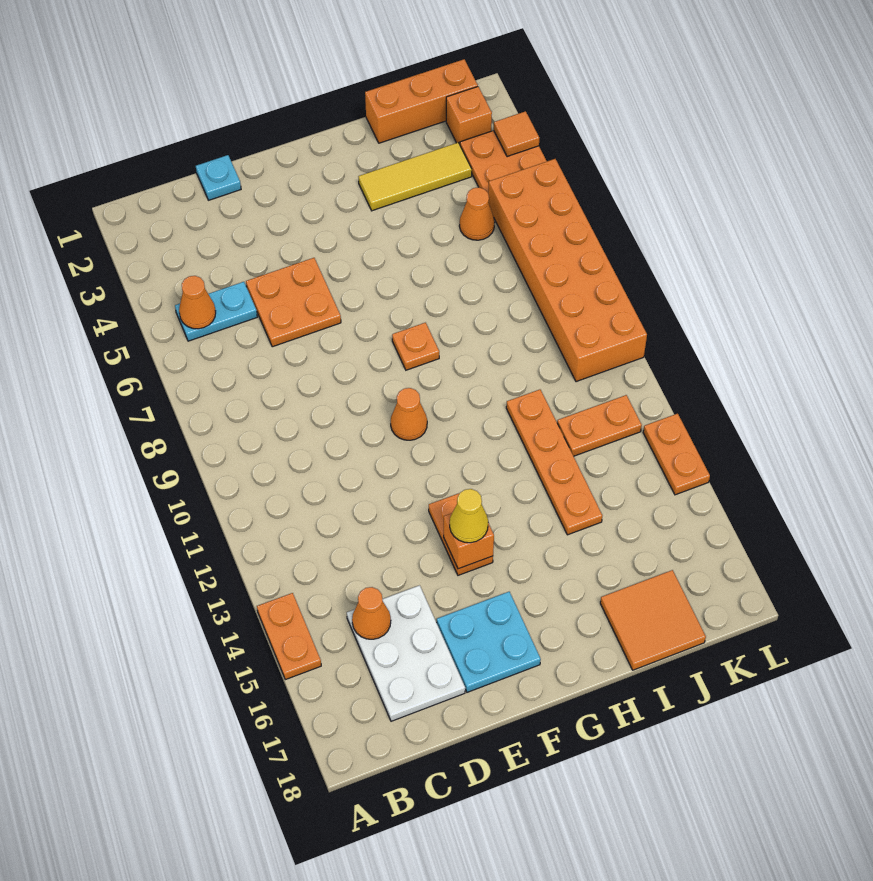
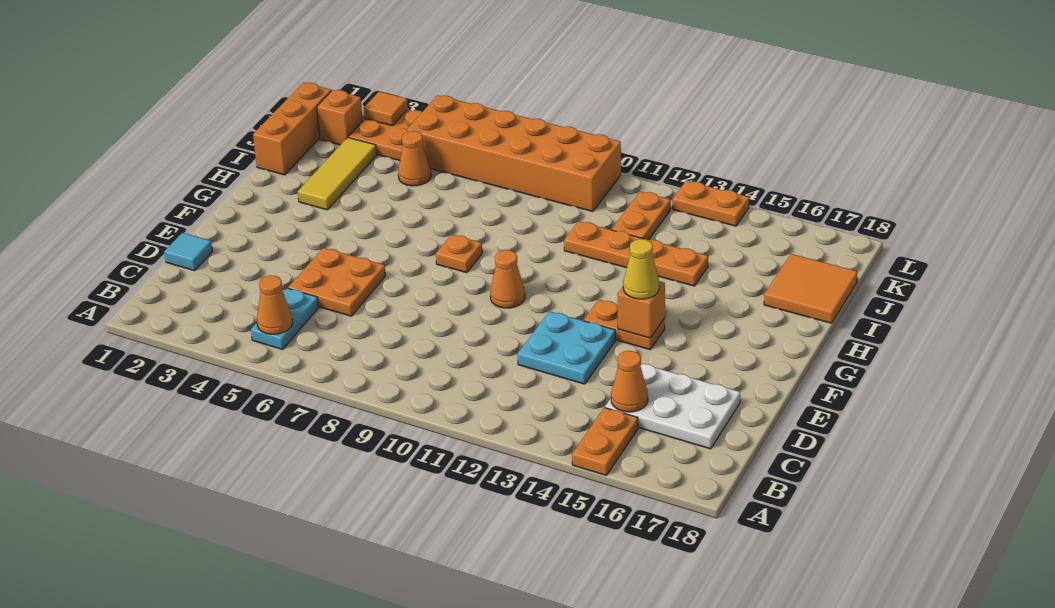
orange 1x2 plate [257,593,321,680] -> orange 1x2 plate turned to [572,408,638,475]
cyan 1x1 plate [196,155,241,200] -> cyan 1x1 tile [164,233,213,271]
cyan 2x2 plate [437,592,541,692] -> cyan 2x2 plate moved to [518,311,615,384]

